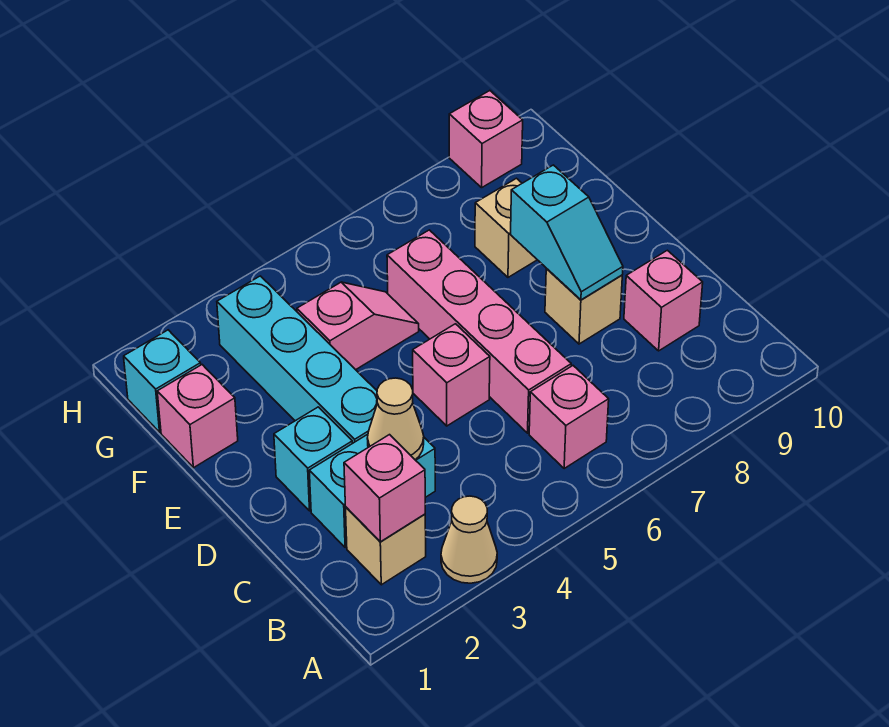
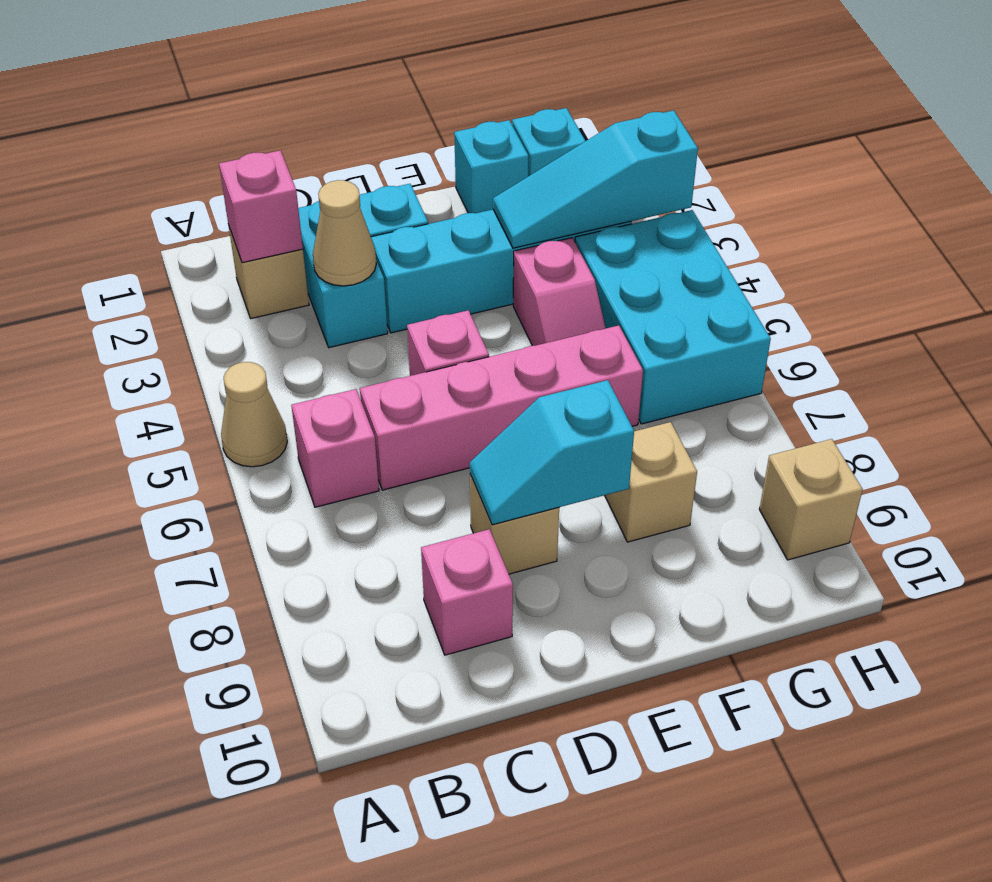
tan 1x1 cone [441,496,497,583] -> tan 1x1 cone moved to [221,362,287,467]
pink 1x1 brick [157,365,238,468] -> cyan 1x1 brick [454,120,529,213]
none -> cyan 1x3 slope [493,110,698,248]
none -> cyan 2x3 brick [575,210,771,424]
pink 1x1 brick [449,91,523,188] -> tan 1x1 brick [759,439,863,560]

